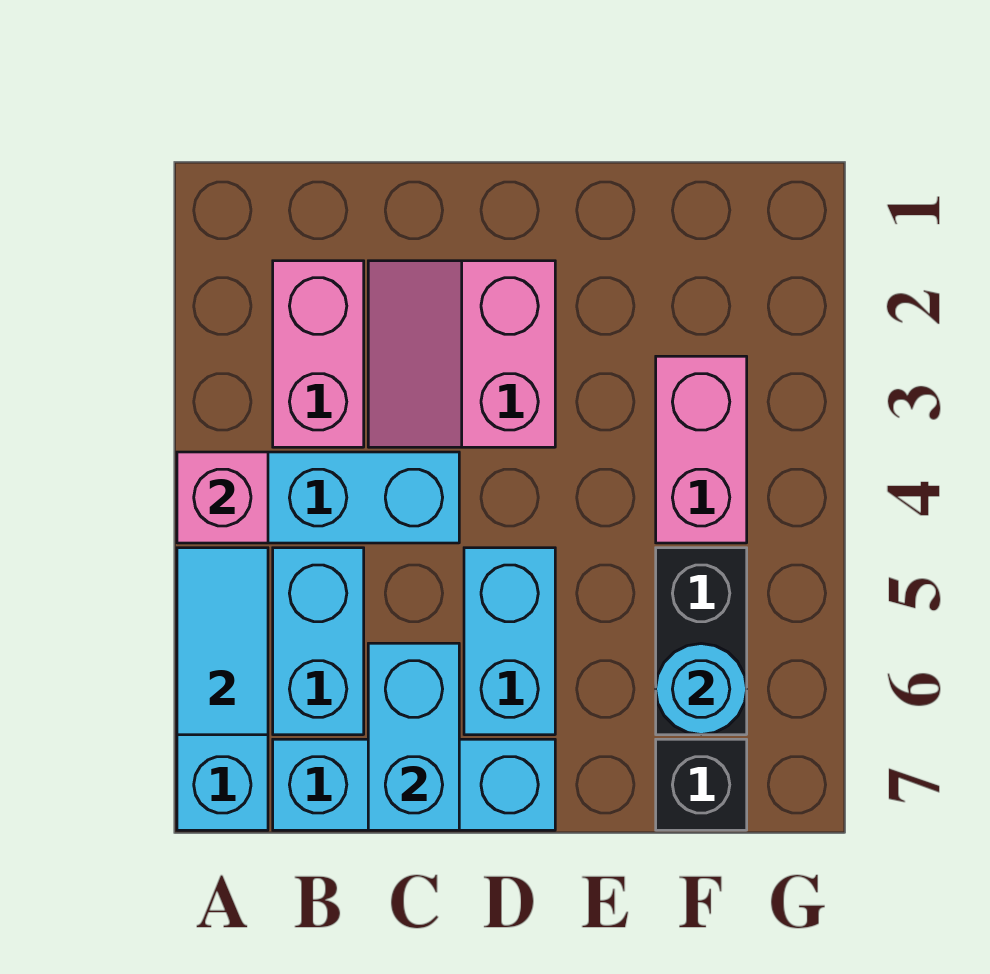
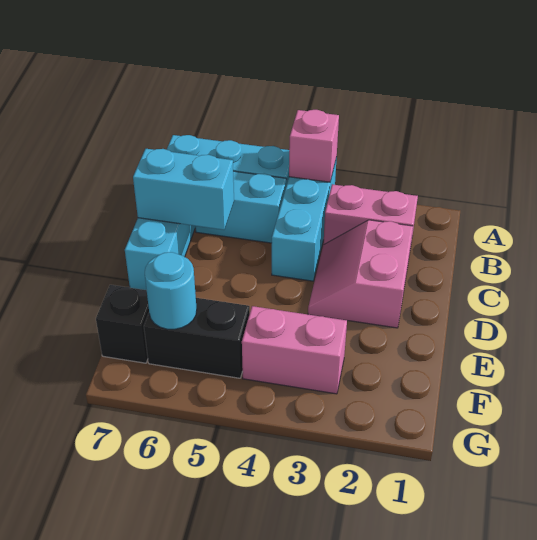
cyan 1x2 tile [177,548,268,735] -> none
pink 2x2 slope [368,261,555,447] -> pink 2x2 slope turned to [308,220,413,328]
cyan 1x2 brick [464,548,555,735] -> none

